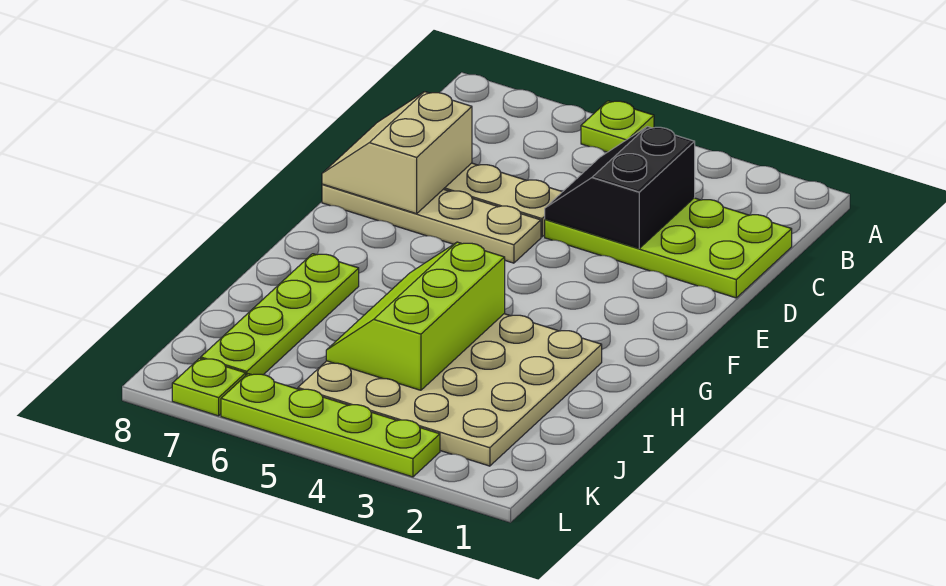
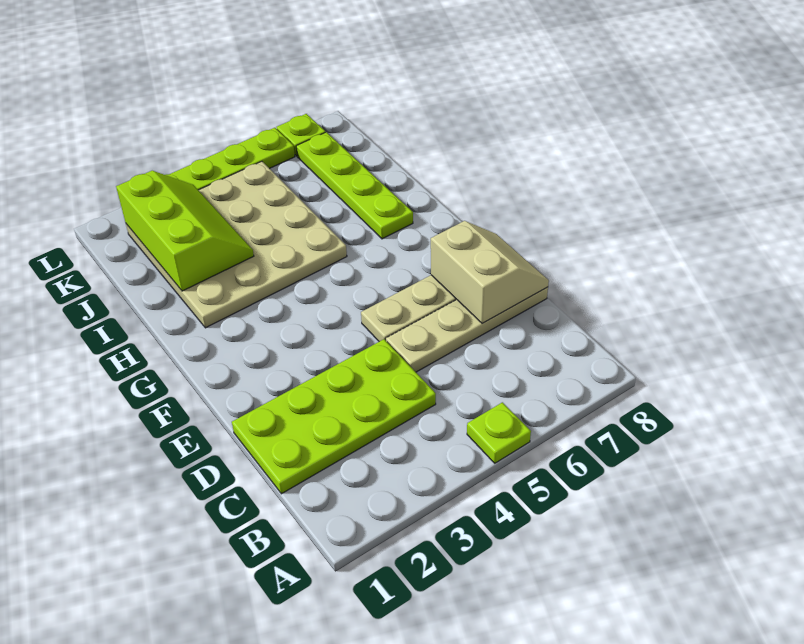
black 2x2 slope [545,126,695,248] -> none
lime 2x3 slope [326,242,505,390] -> lime 2x3 slope moved to [116,171,254,291]

